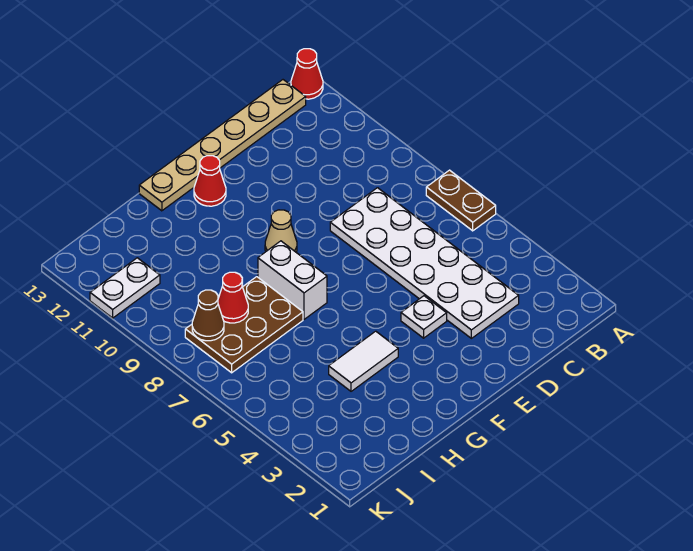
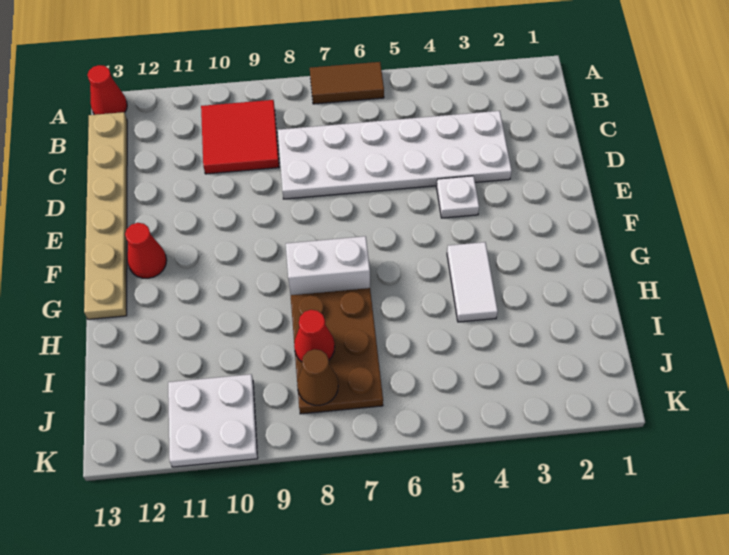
brown 1x2 plate [426,170,496,231] -> brown 1x2 tile [310,62,384,104]
none -> red 2x2 tile [201,100,279,174]
tan 1x1 cone [265,210,297,252] -> none
white 1x2 plate [90,258,160,318] -> white 2x2 plate [168,374,258,467]

